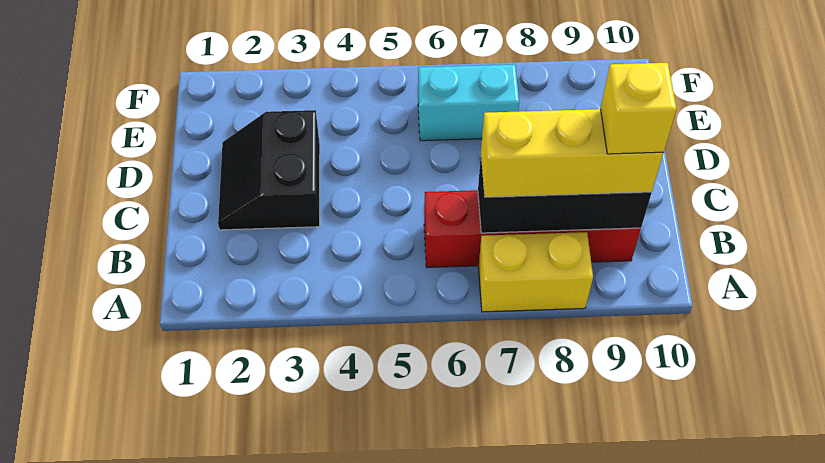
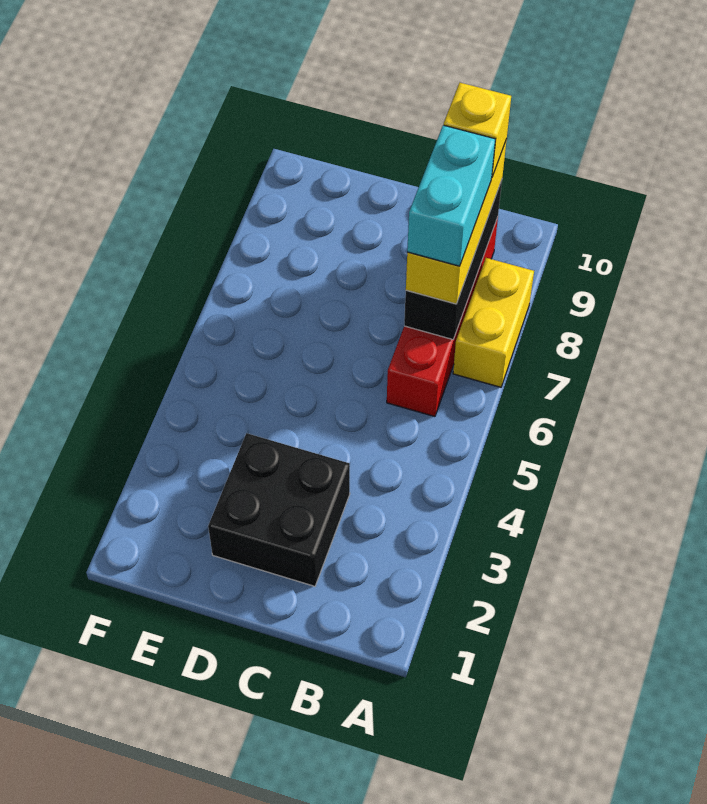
black 2x2 slope [218,110,320,230] -> black 2x2 brick [208,433,350,586]
cyan 1x2 brick [418,64,519,141] -> cyan 1x2 brick moved to [407,125,495,266]

